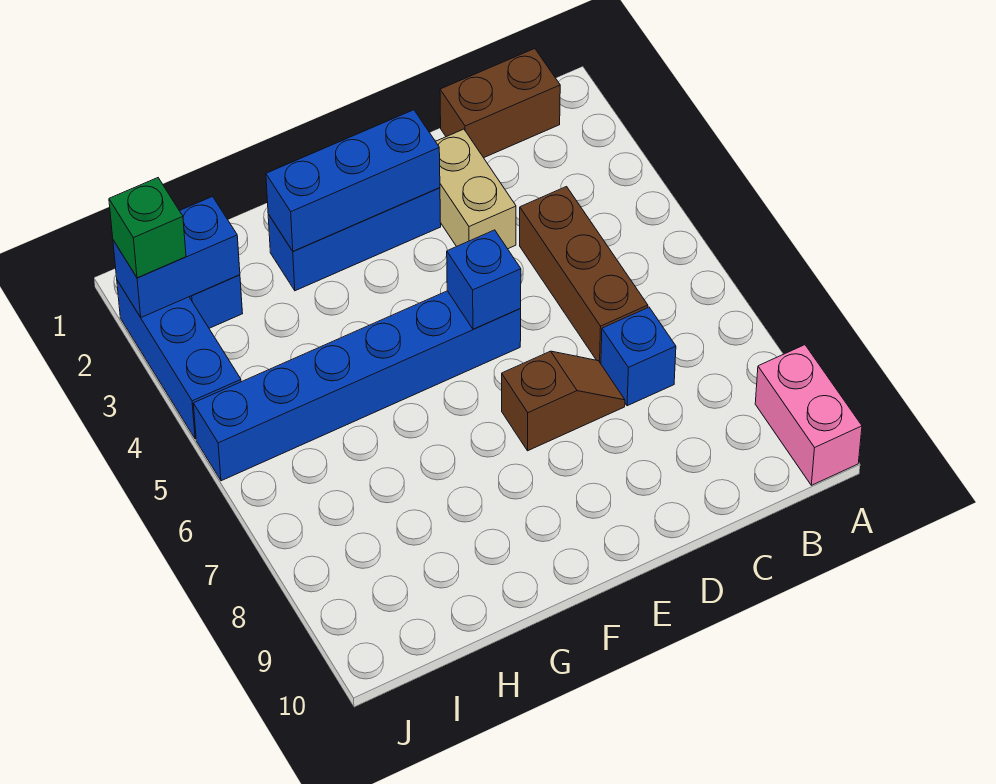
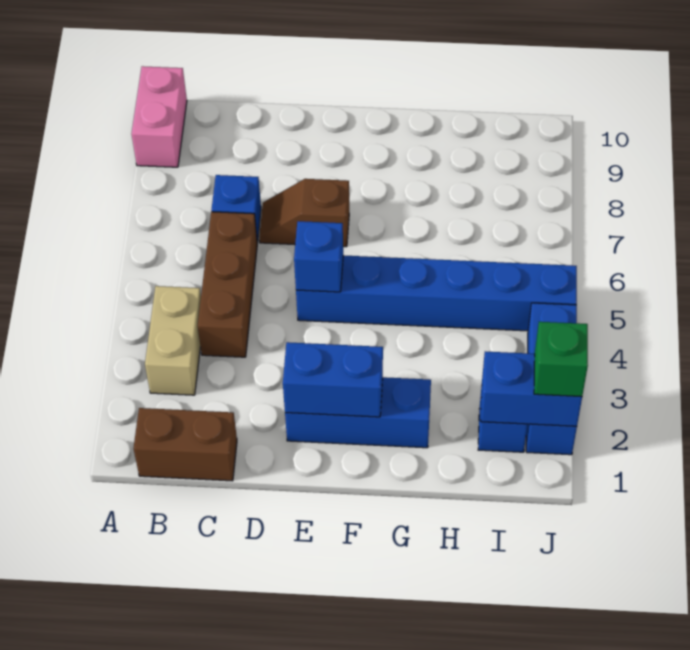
tan 1x2 brick [436,129,516,249] -> tan 1x2 brick moved to [145,286,201,395]
blue 1x3 brick [266,110,440,251] -> blue 1x2 brick [283,342,383,417]

